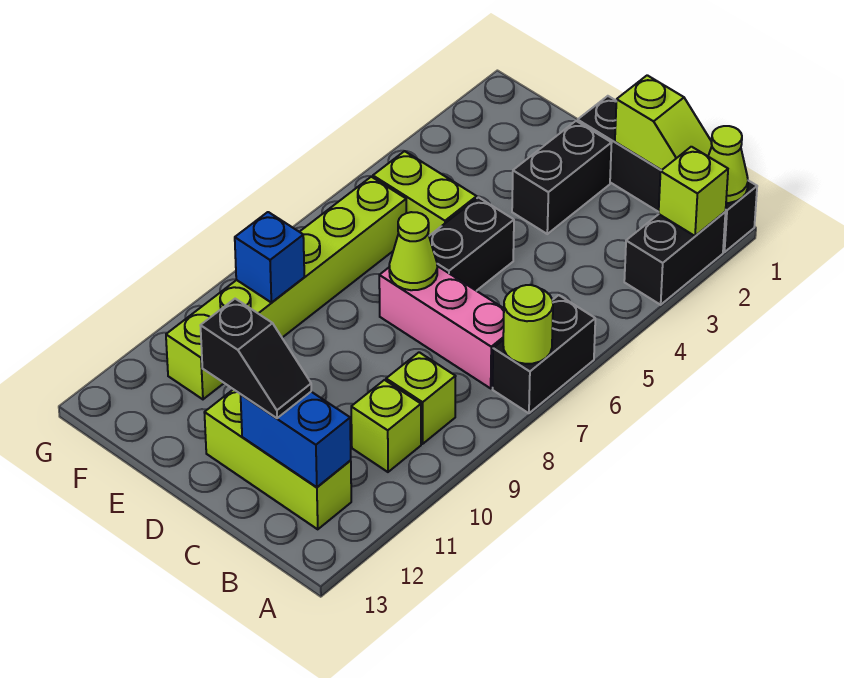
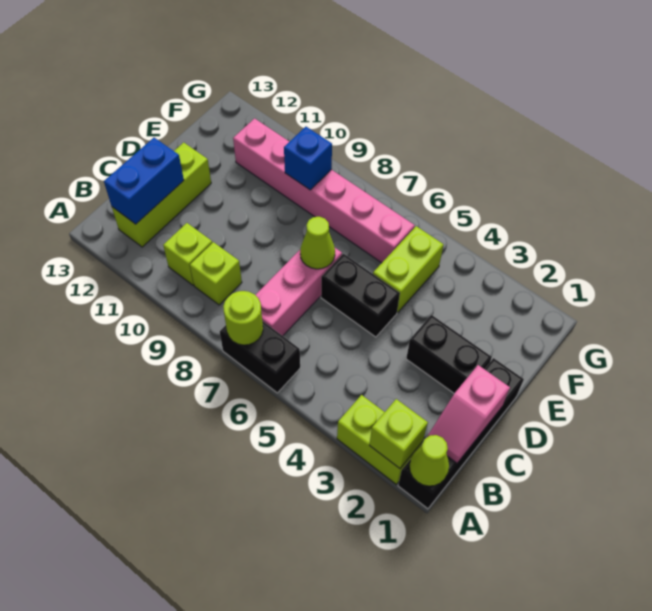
black 1x2 brick [624,212,726,305] -> lime 1x2 brick [337,395,423,485]
lime 1x2 slope [615,75,712,170] -> pink 1x2 slope [427,365,510,463]
black 1x2 slope [200,299,311,418] -> none
lime 1x6 brick [166,177,406,399] -> pink 1x6 brick [233,118,415,263]

